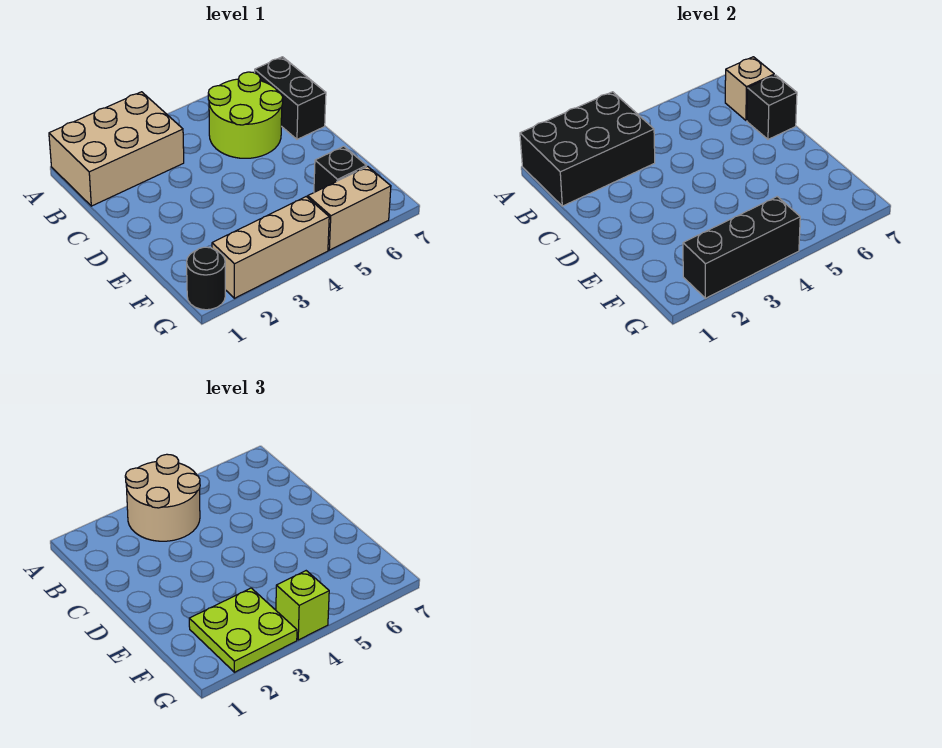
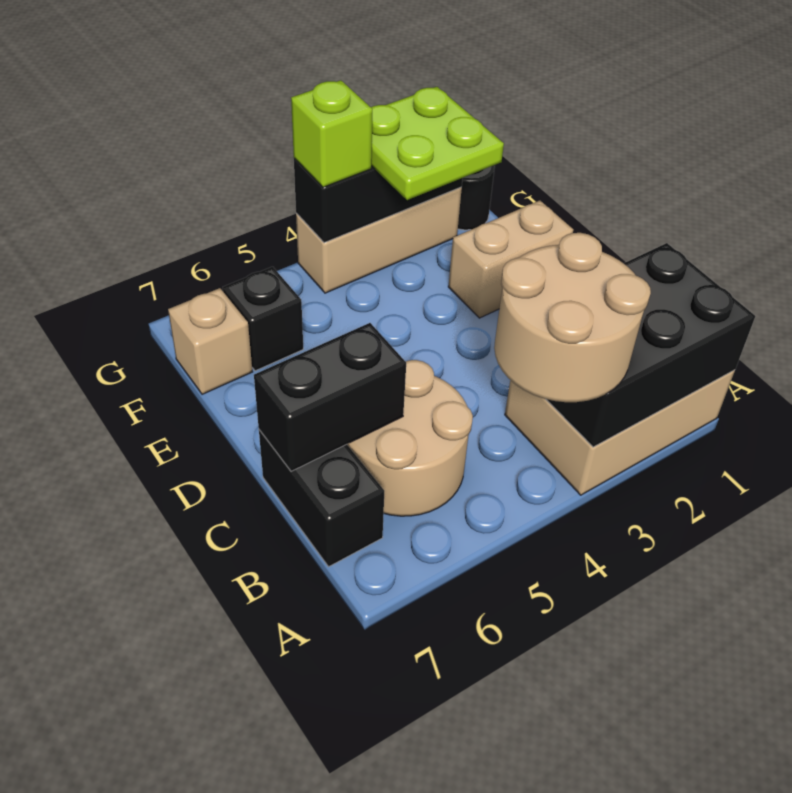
lime 2x2 round brick [208,72,283,158] -> tan 2x2 round brick [347,360,473,516]
tan 1x1 brick [725,57,774,120] -> tan 1x1 brick moved to [168,288,252,394]
black 1x1 brick [747,75,797,139] -> black 1x2 brick [254,323,406,471]
tan 1x2 brick [308,166,391,250] -> tan 1x2 brick moved to [448,201,573,318]

